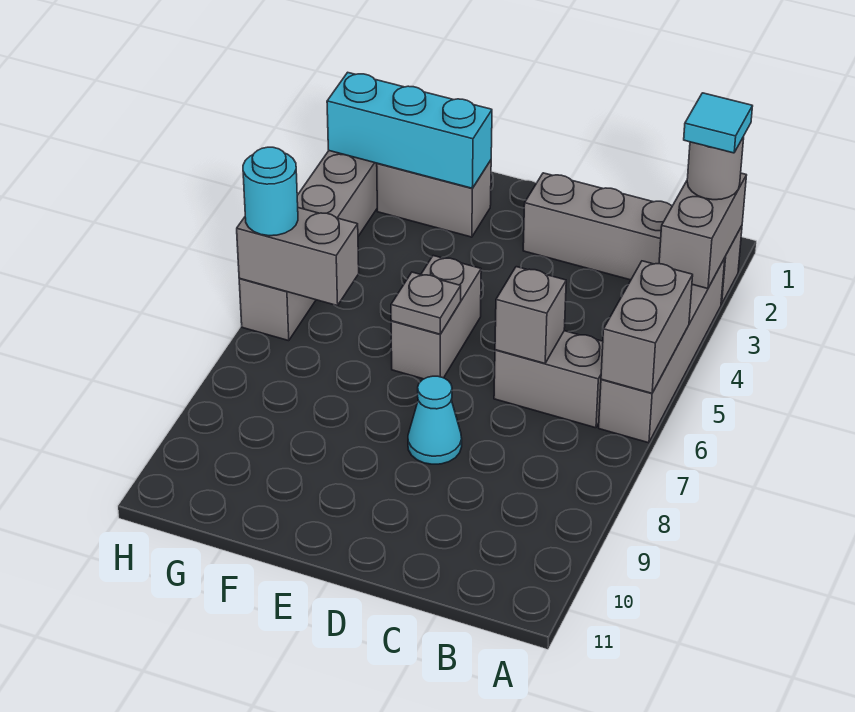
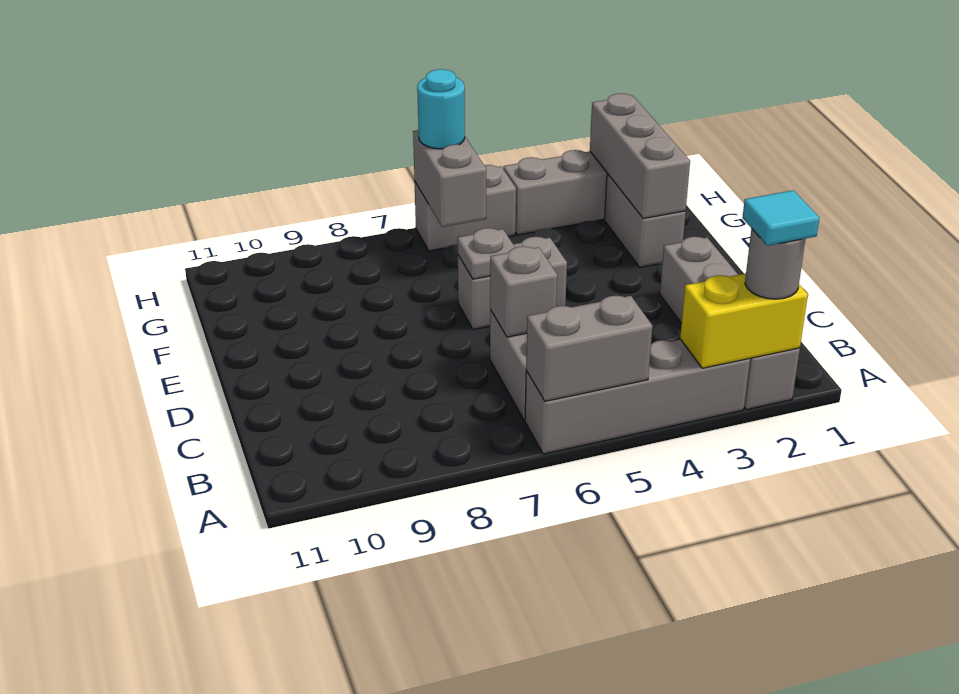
grey 1x2 brick [659,173,747,289] -> yellow 1x2 brick [680,273,808,368]
cyan 1x1 cone [408,376,462,464] -> none
cyan 1x3 brick [327,72,492,188] -> grey 1x3 brick [590,93,690,219]

